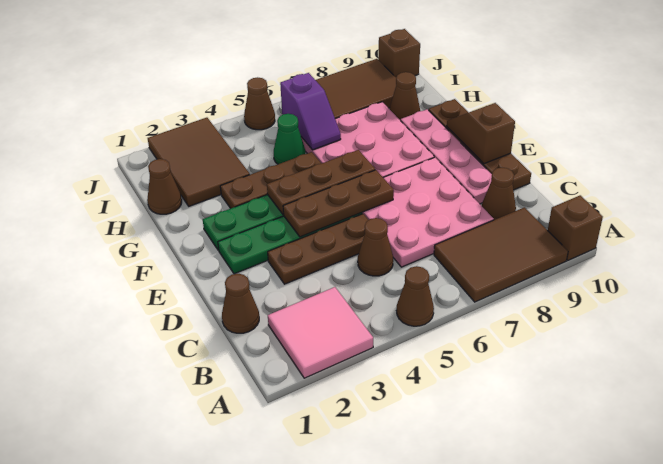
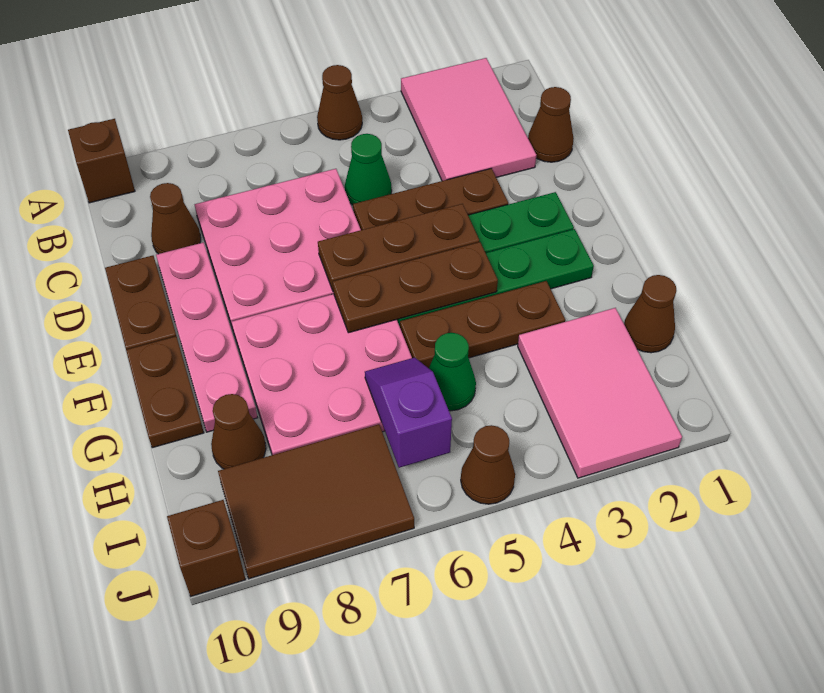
pink 2x2 tile [268,287,373,378] -> pink 2x3 tile [401,58,536,181]
brown 2x3 tile [434,207,568,302] -> none
brown 1x1 cone [358,218,393,276] -> green 1x1 cone [345,134,392,205]
brown 1x2 slope [447,103,515,164] -> none
brown 2x3 tile [148,118,250,206] -> pink 2x3 tile [518,308,682,478]

